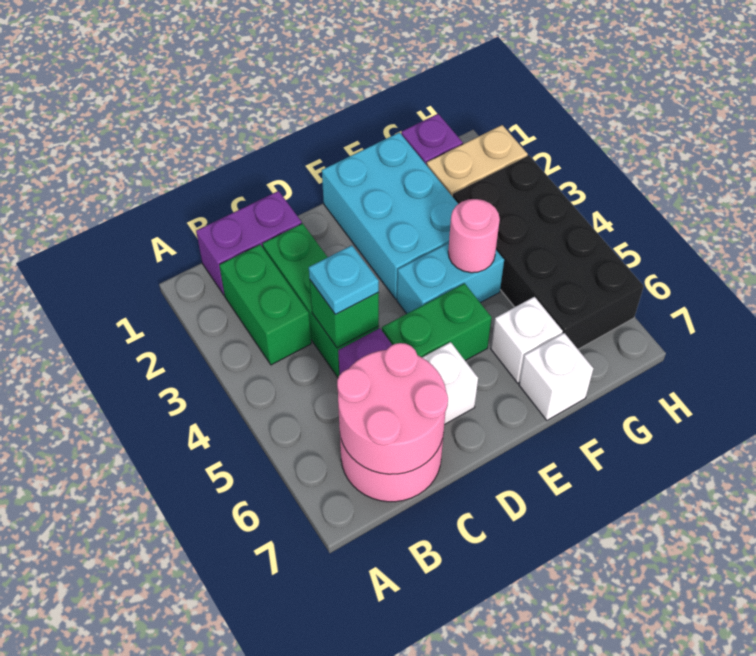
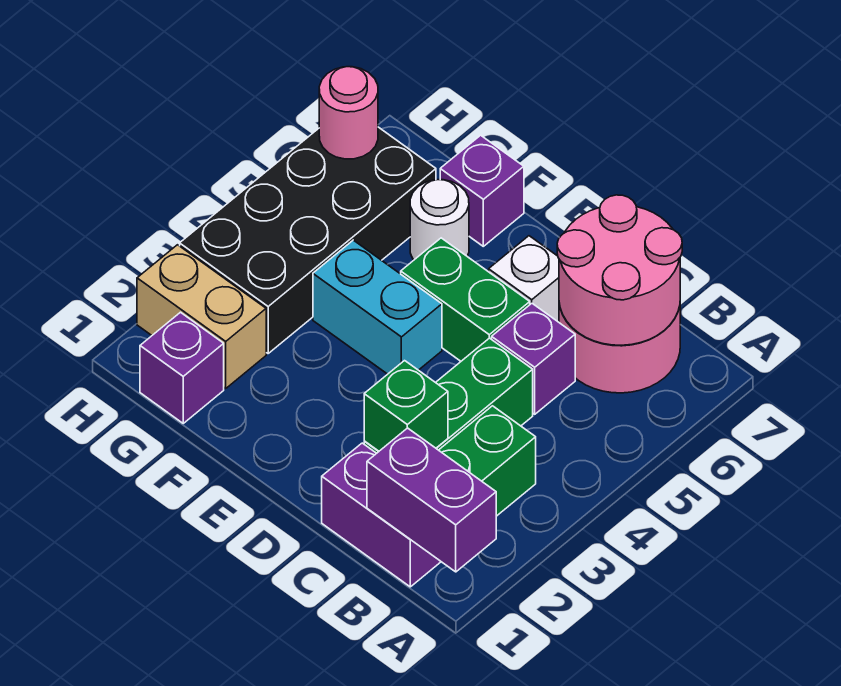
none -> purple 1x2 brick [367,428,496,572]
green 1x1 brick [310,280,379,348] -> green 1x1 brick moved to [364,361,448,451]
cyan 1x1 plate [309,245,379,315] -> none
cyan 2x3 brick [322,132,458,299] -> none
pink 1x1 round brick [448,199,500,273] -> pink 1x1 round brick moved to [319,67,378,159]
white 1x1 brick [491,297,563,383] -> white 1x1 round brick [410,180,469,260]
white 1x1 brick [519,333,593,420] -> purple 1x1 brick [440,135,524,246]

